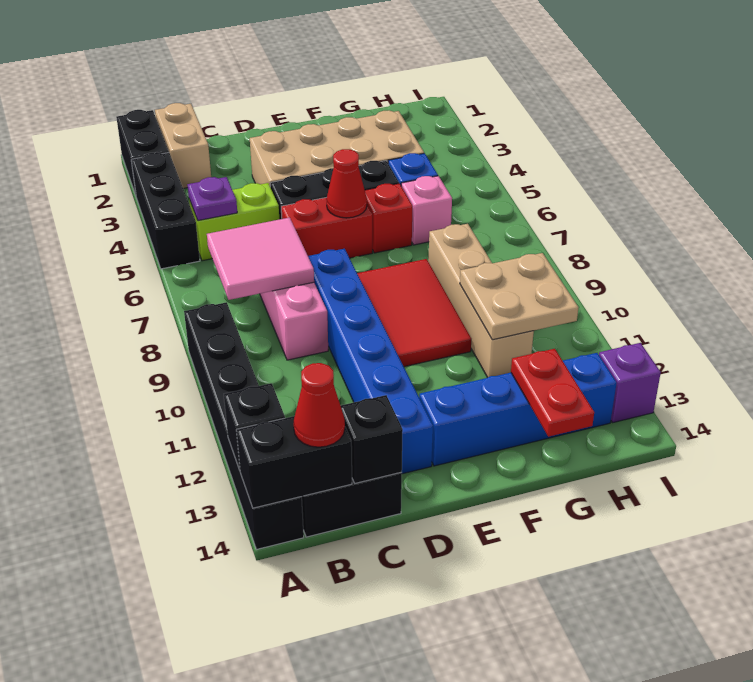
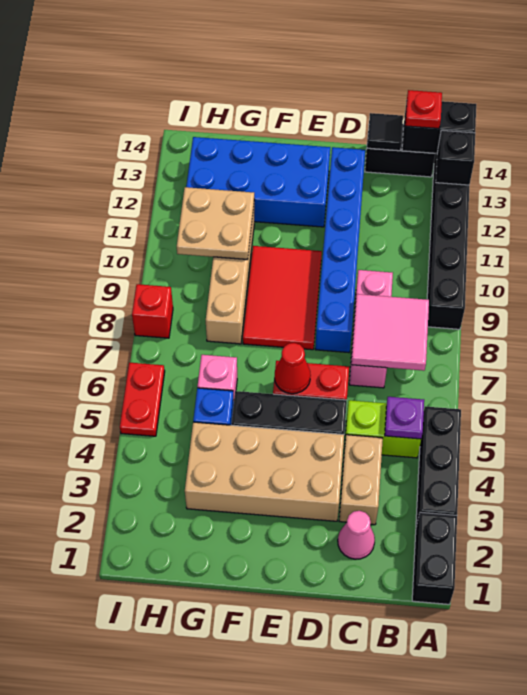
tan 1x2 brick [155,103,211,188] -> tan 1x2 brick moved to [339,435,383,525]
red 1x1 cone [294,363,345,447] -> red 1x1 plate [405,90,442,129]
none -> pink 1x1 cone [338,511,375,559]
black 1x1 brick [341,395,403,483] -> black 1x1 tile [367,113,403,151]
blue 1x4 brick [419,353,617,466] -> blue 2x4 brick [186,137,330,227]
red 1x1 brick [365,184,412,253] -> red 1x1 brick moved to [132,284,173,338]
red 1x2 plate [511,349,594,437] -> red 1x2 plate moved to [120,363,165,436]
purple 1x1 brick [599,343,661,422] -> none

